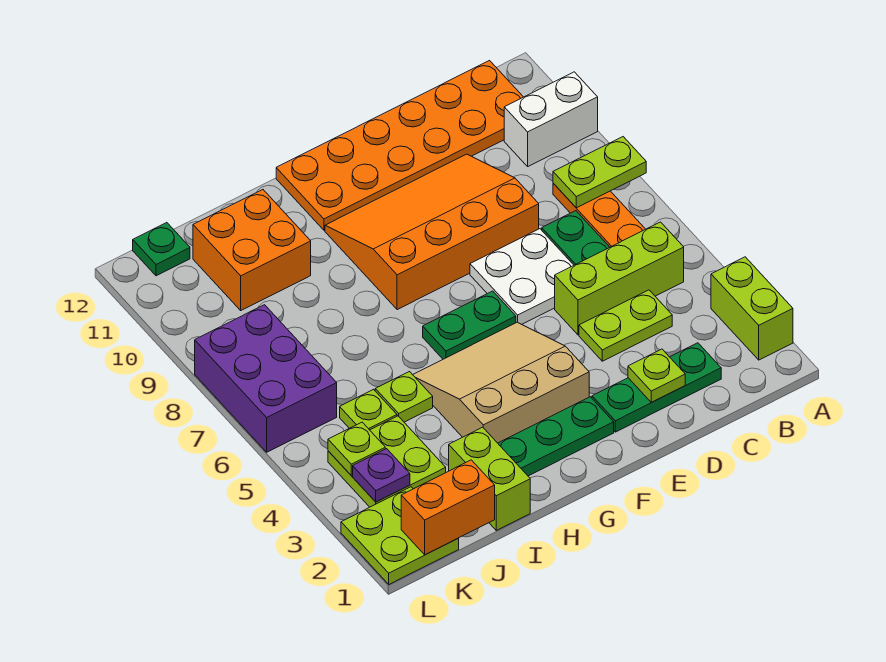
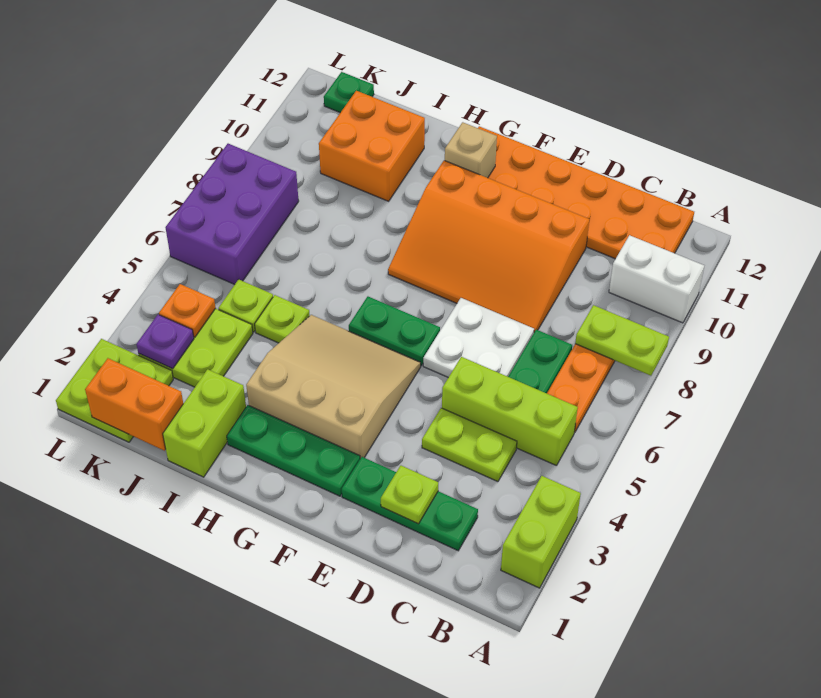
orange 3x4 slope [325,154,539,310] -> orange 3x4 slope turned to [388,160,590,332]
none -> tan 1x1 brick [445,122,497,178]
lime 1x1 plate [328,422,385,475] -> orange 1x1 plate [159,284,216,337]

